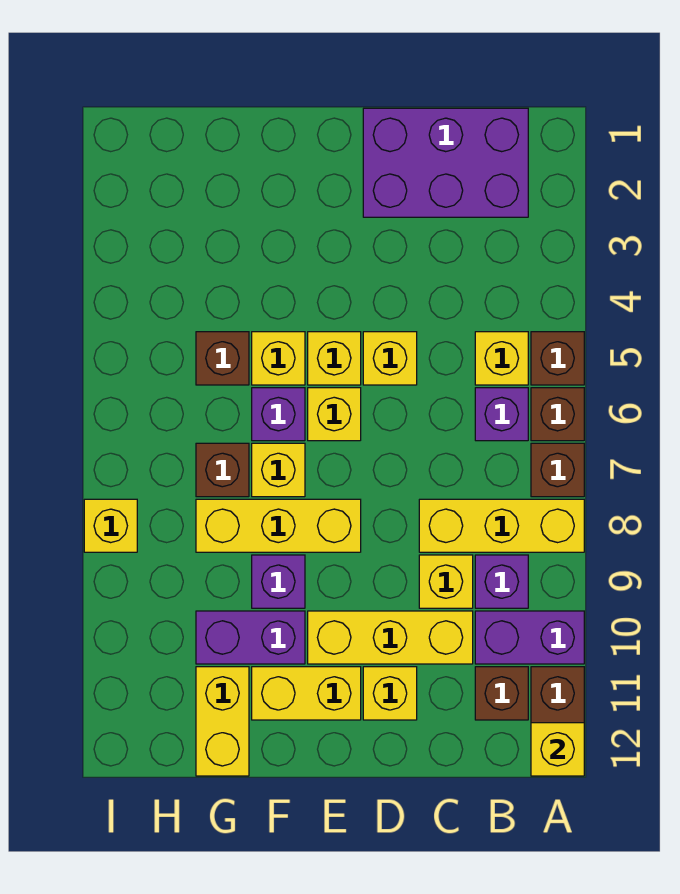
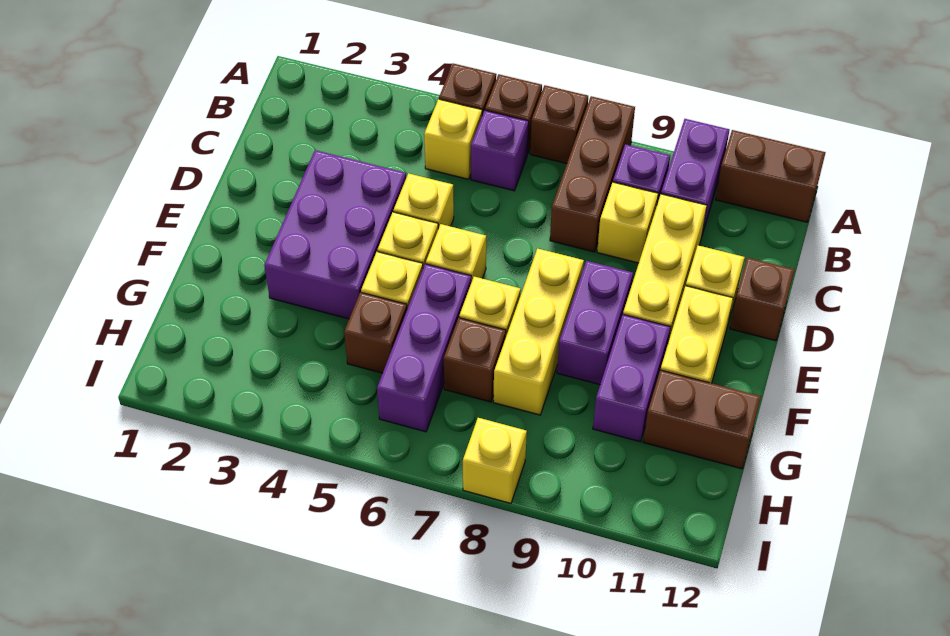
yellow 1x3 brick [419,499,584,552] -> brown 1x3 brick [550,96,635,252]
yellow 1x1 brick [531,723,584,776] -> none
purple 2x3 brick [363,108,528,217] -> purple 2x3 brick moved to [264,150,406,319]
brown 1x1 brick [475,667,528,720] -> brown 1x1 brick moved to [730,258,794,341]
purple 1x1 brick [252,388,305,441] -> purple 1x3 brick [377,264,471,432]
purple 1x1 brick [252,555,305,608] -> purple 1x2 brick [557,261,633,385]
yellow 1x2 brick [196,667,249,776] -> brown 1x2 brick [643,370,761,469]

